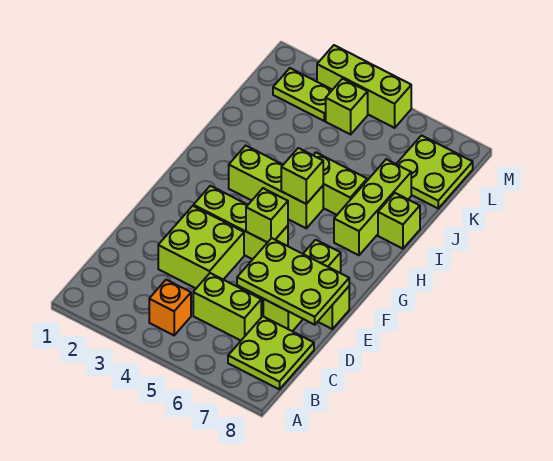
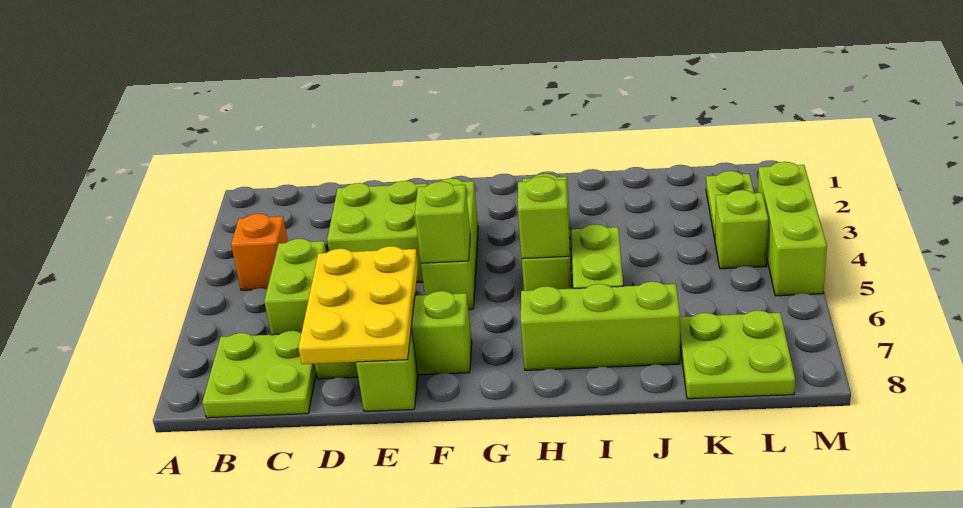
lime 2x3 plate [237,238,349,325] -> yellow 2x3 plate [299,246,418,364]
lime 1x1 brick [378,193,420,249] -> none

